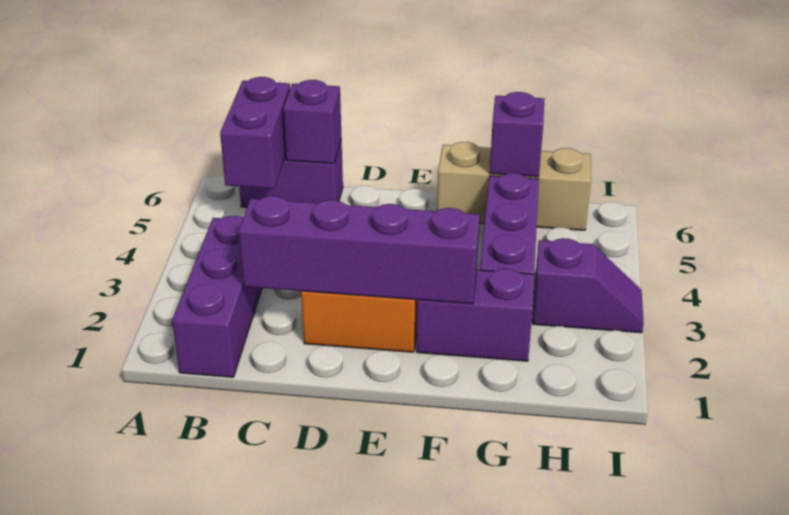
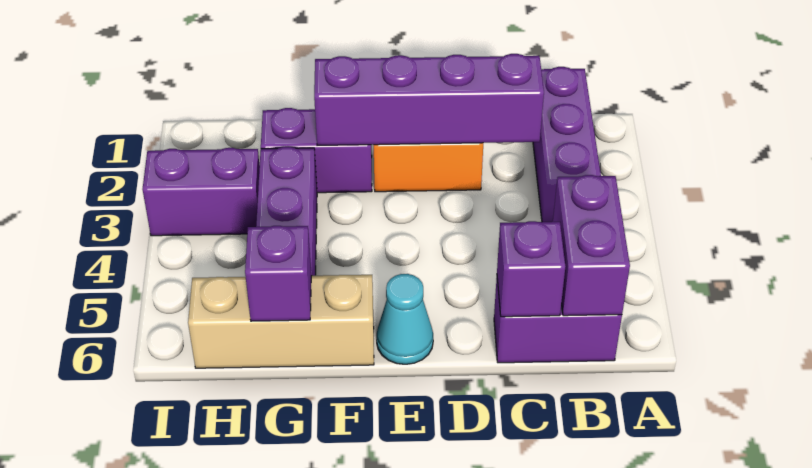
none -> cyan 1x1 cone [376,274,433,364]
purple 1x2 slope [533,238,644,333] -> purple 1x2 brick [143,148,260,236]

